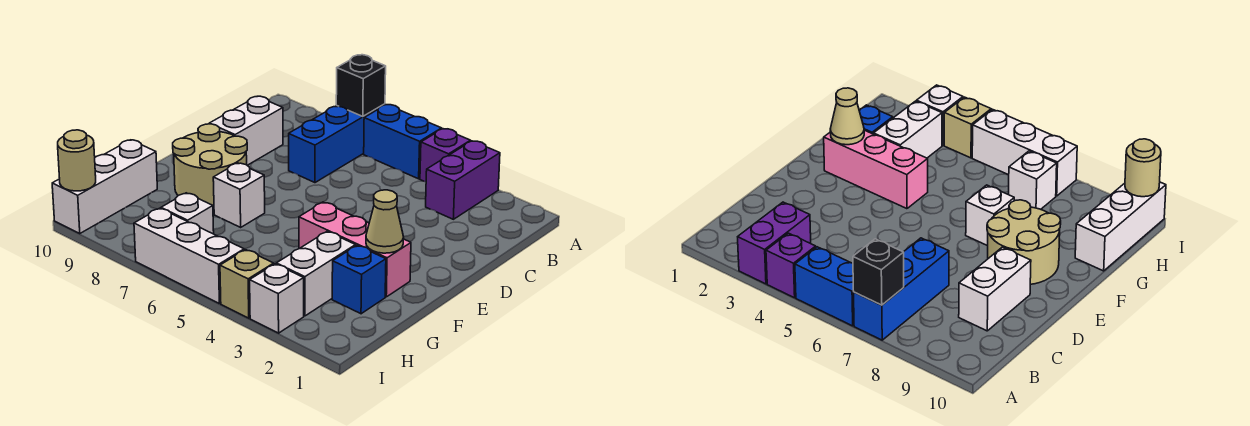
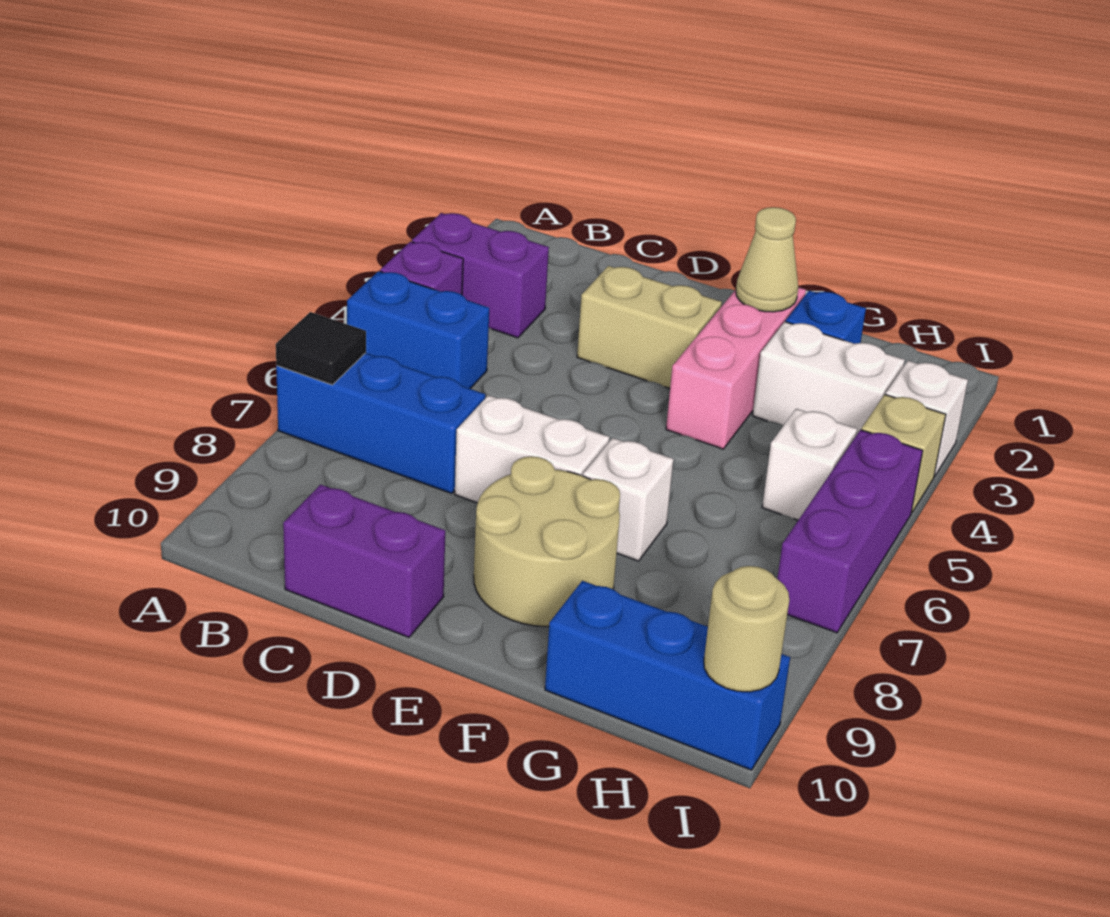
blue 1x2 brick [364,105,442,179] -> blue 1x2 brick turned to [347,271,489,389]
black 1x1 brick [336,55,386,116] -> black 1x1 tile [276,312,366,385]
white 1x2 brick [209,96,283,165] -> white 1x2 brick moved to [455,395,610,503]
none -> purple 1x2 brick [283,485,445,637]
none -> tan 1x2 brick [577,266,722,388]
white 1x3 brick [52,140,157,234] -> blue 1x3 brick [545,581,790,770]
white 1x1 brick [161,193,214,234] -> white 1x1 brick moved to [762,409,857,520]
white 1x3 brick [134,208,244,303] -> purple 1x3 brick [777,430,923,633]

